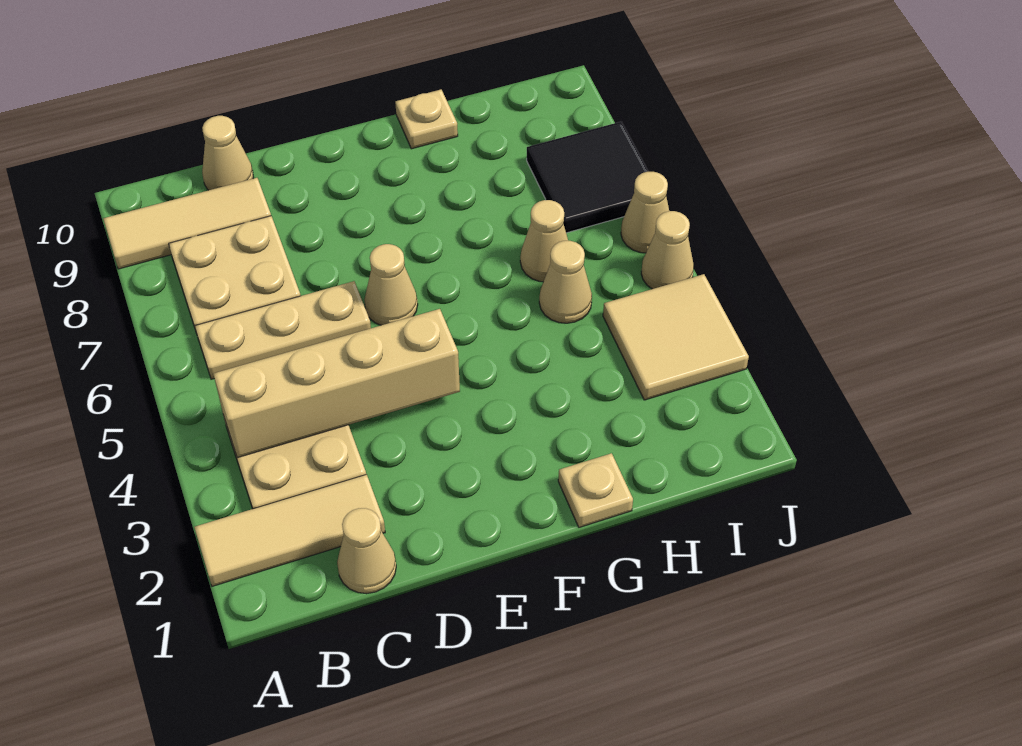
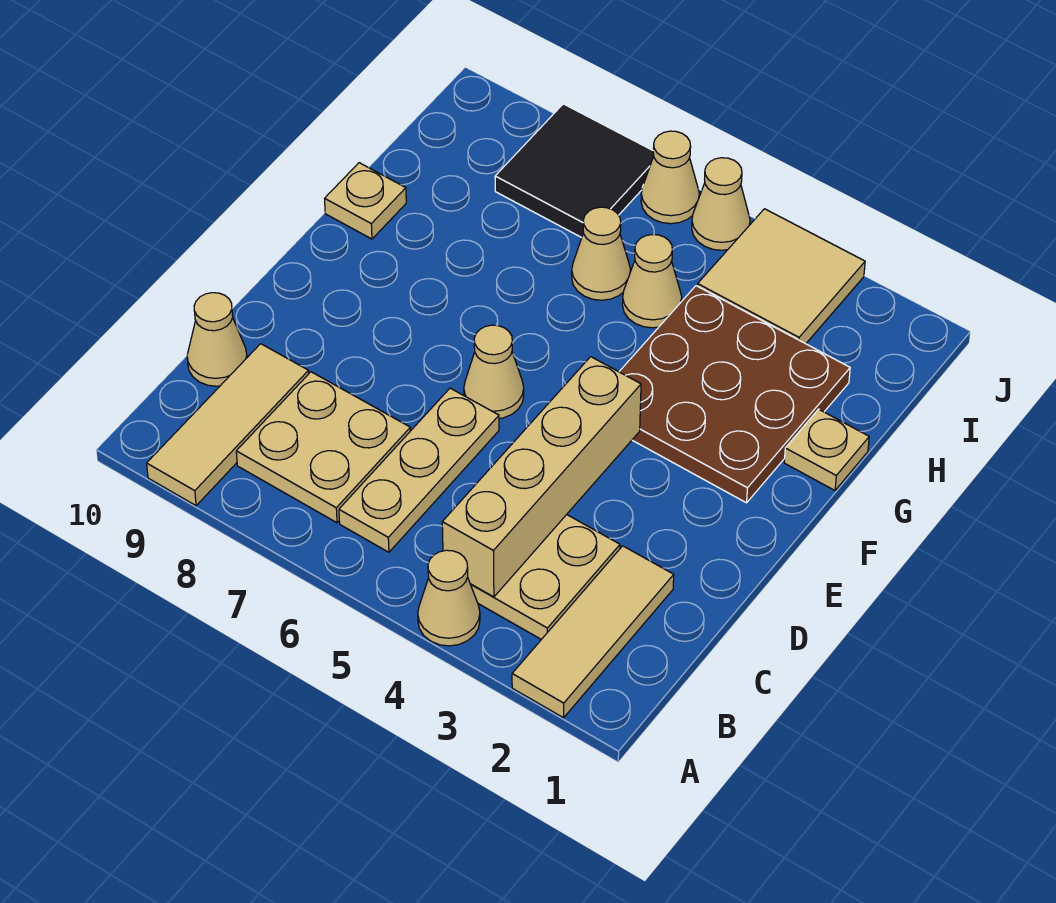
tan 1x1 cone [337,508,396,594] -> tan 1x1 cone moved to [418,550,480,646]
none -> brown 3x3 plate [619,286,850,503]

